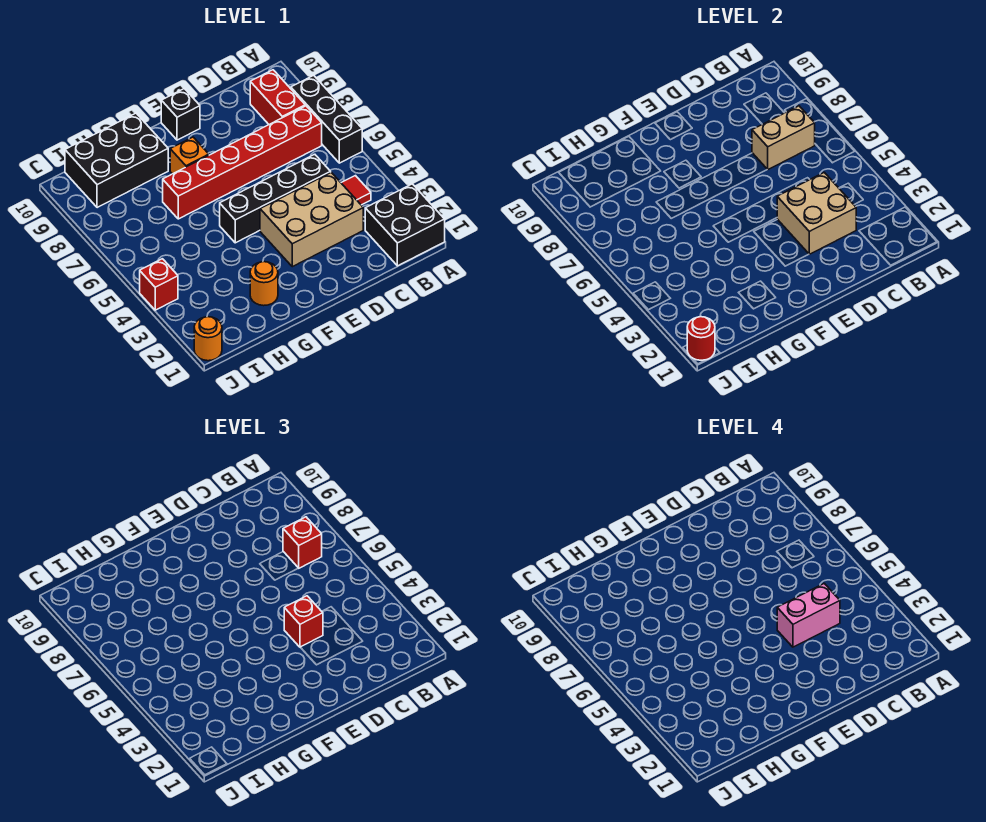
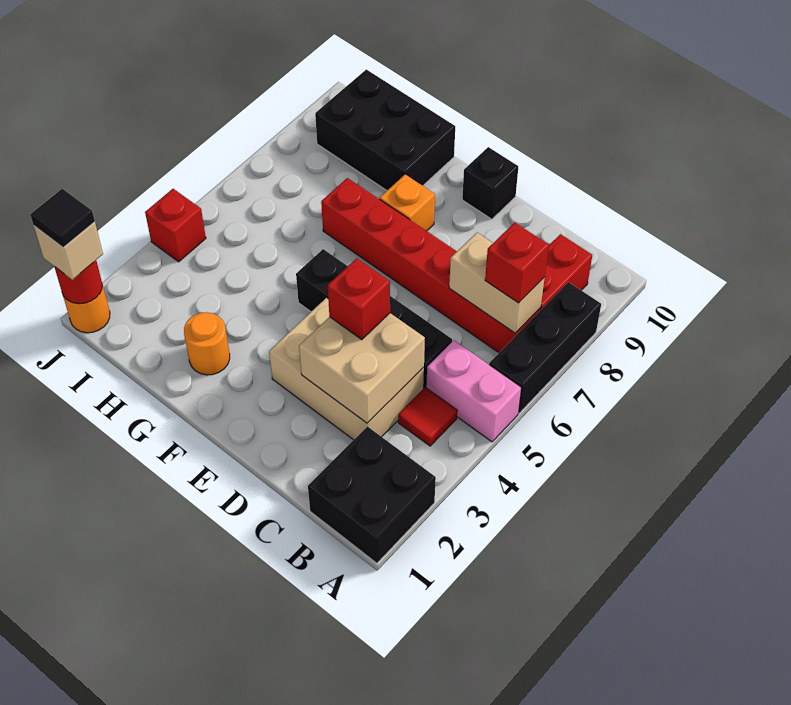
pink 1x2 brick [777,583,840,647] -> pink 1x2 brick moved to [426,340,521,442]
none -> tan 1x1 brick [34,222,103,280]
none -> black 1x1 tile [30,189,95,247]

